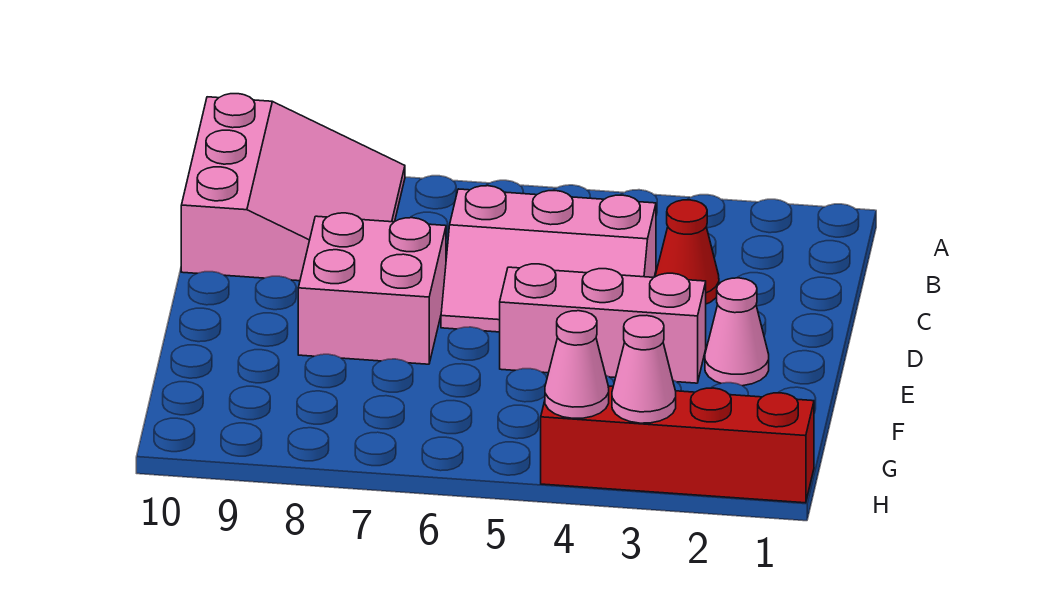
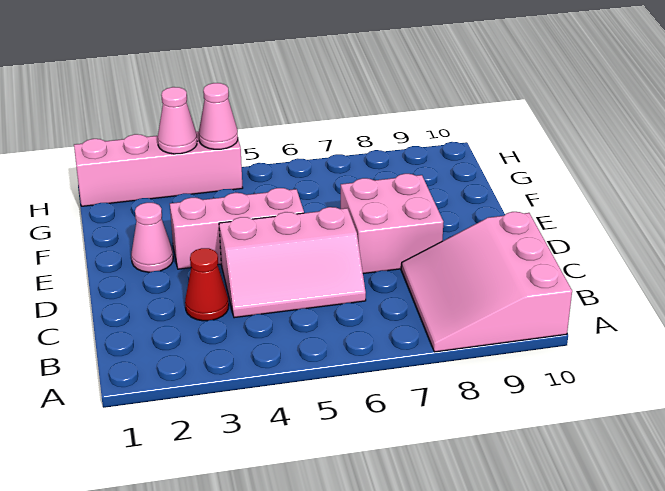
pink 2x3 slope [441,186,656,332] -> pink 2x3 slope turned to [219,207,366,318]
red 1x4 brick [541,386,814,503] -> pink 1x4 brick [74,131,243,206]

